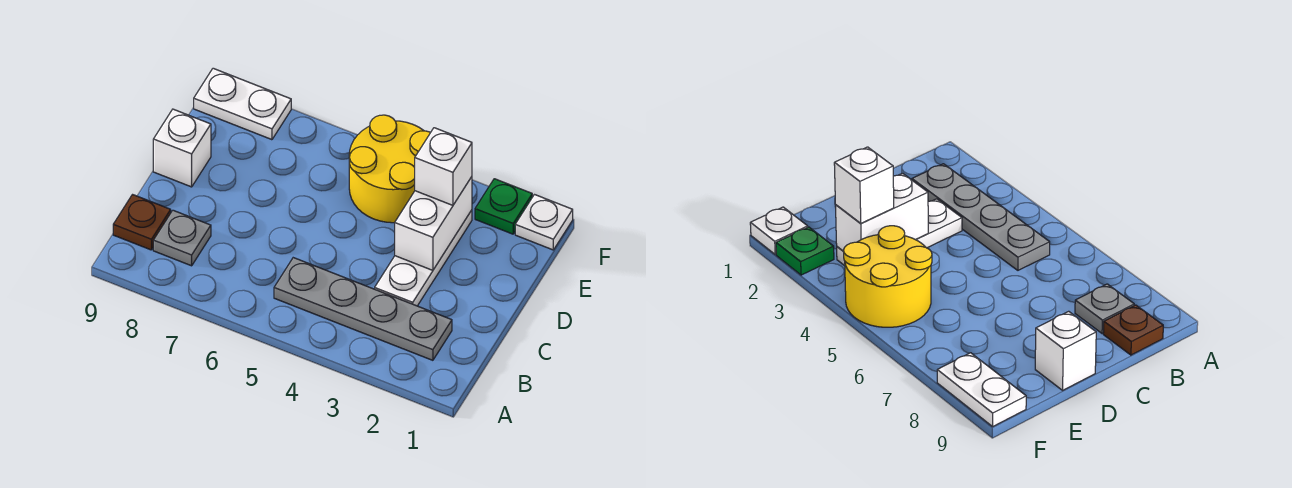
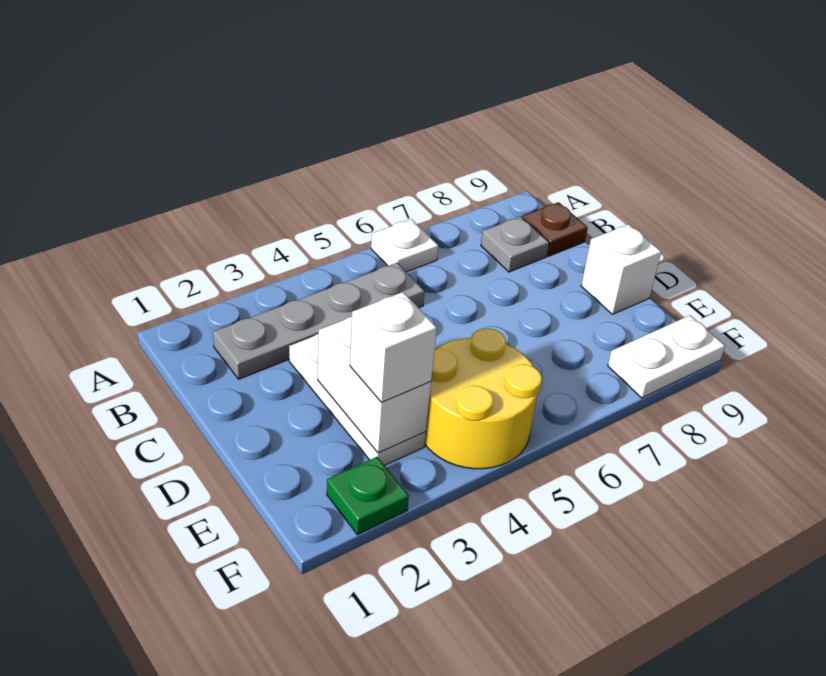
white 1x1 plate [515,195,573,250] -> white 1x1 plate moved to [371,219,438,272]

